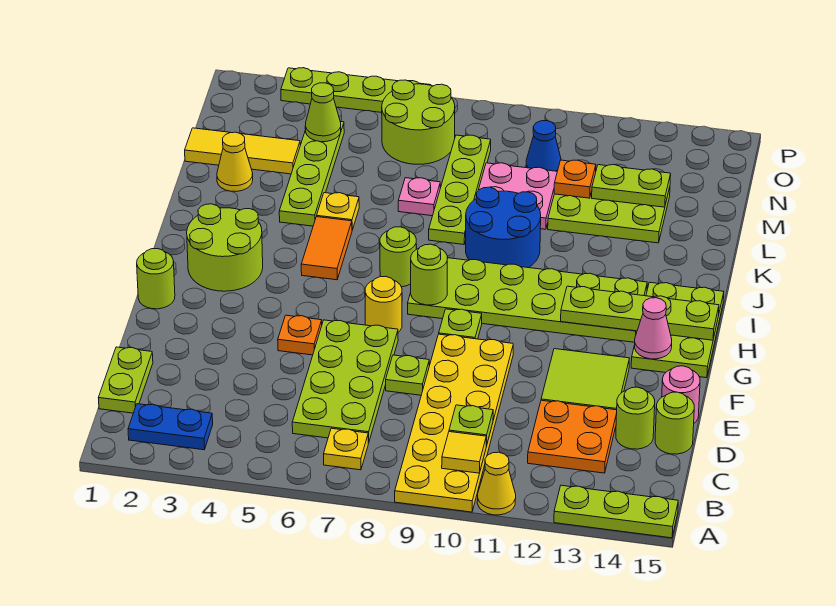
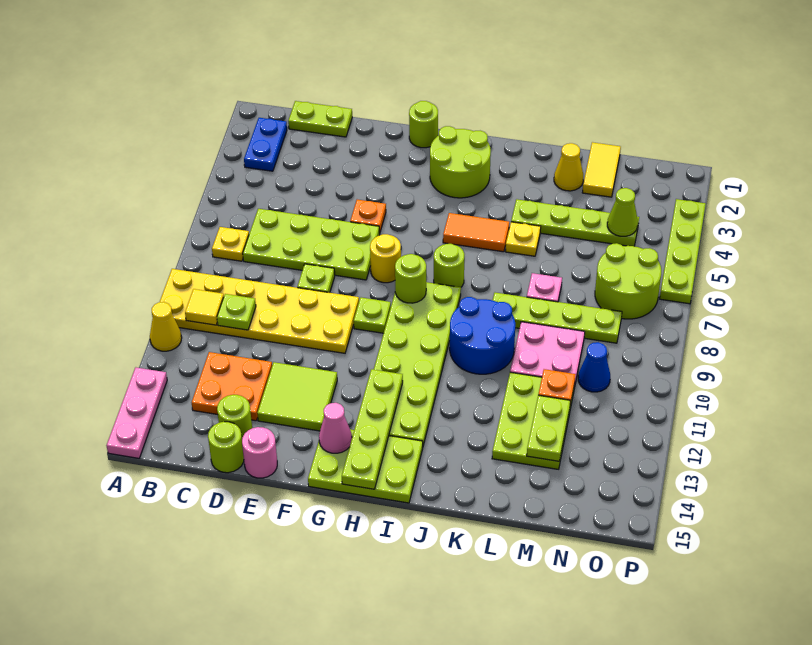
lime 1x3 plate [554,485,678,538] -> pink 1x3 plate [107,368,167,458]
yellow 1x3 tile [185,128,300,174] -> yellow 1x2 tile [582,142,621,197]

